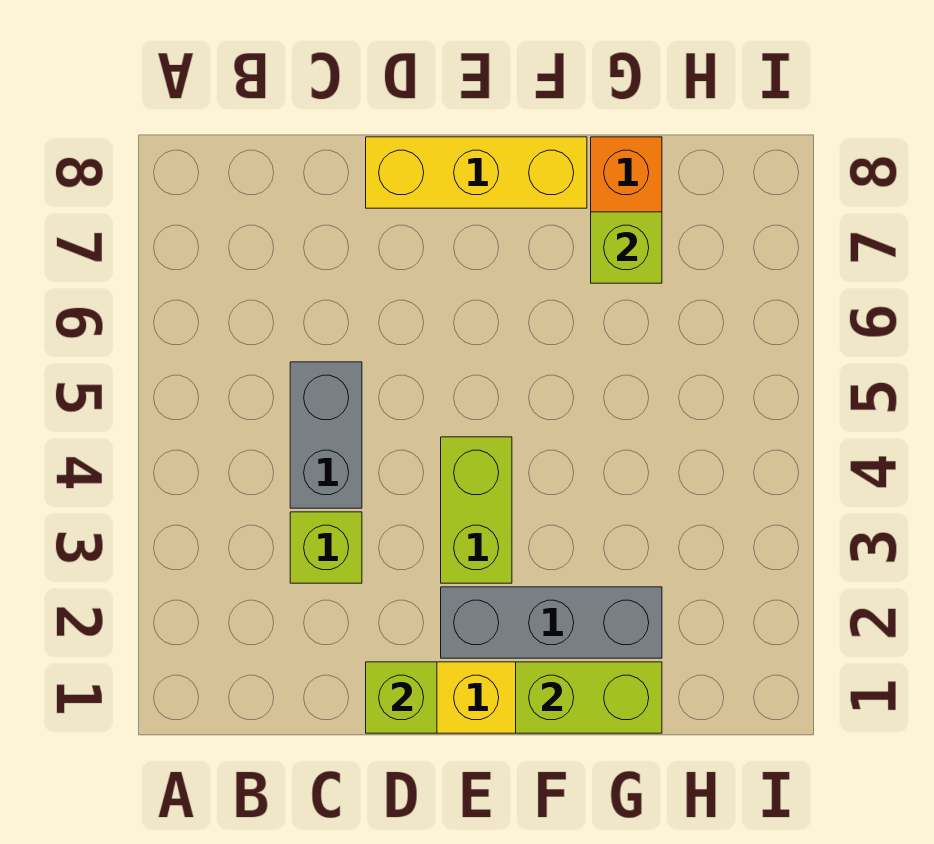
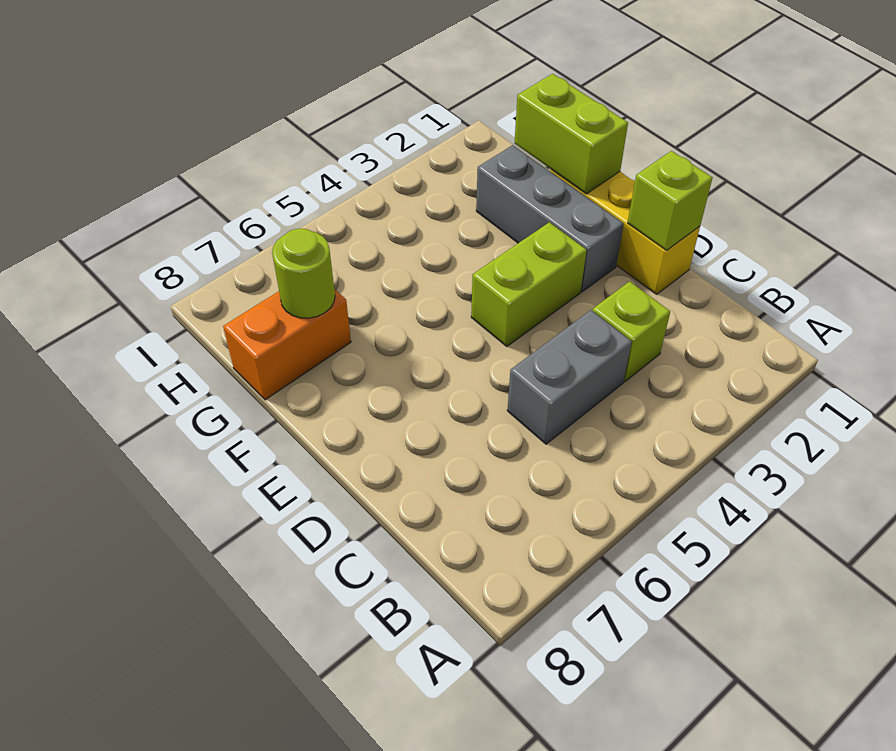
yellow 1x3 brick [366,137,587,208] -> none
lime 1x1 brick [591,212,662,283] -> lime 1x1 round brick [272,229,335,318]

